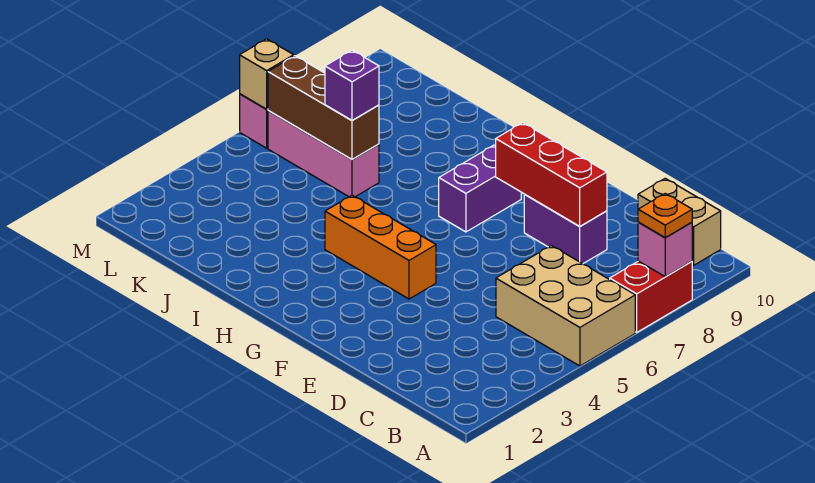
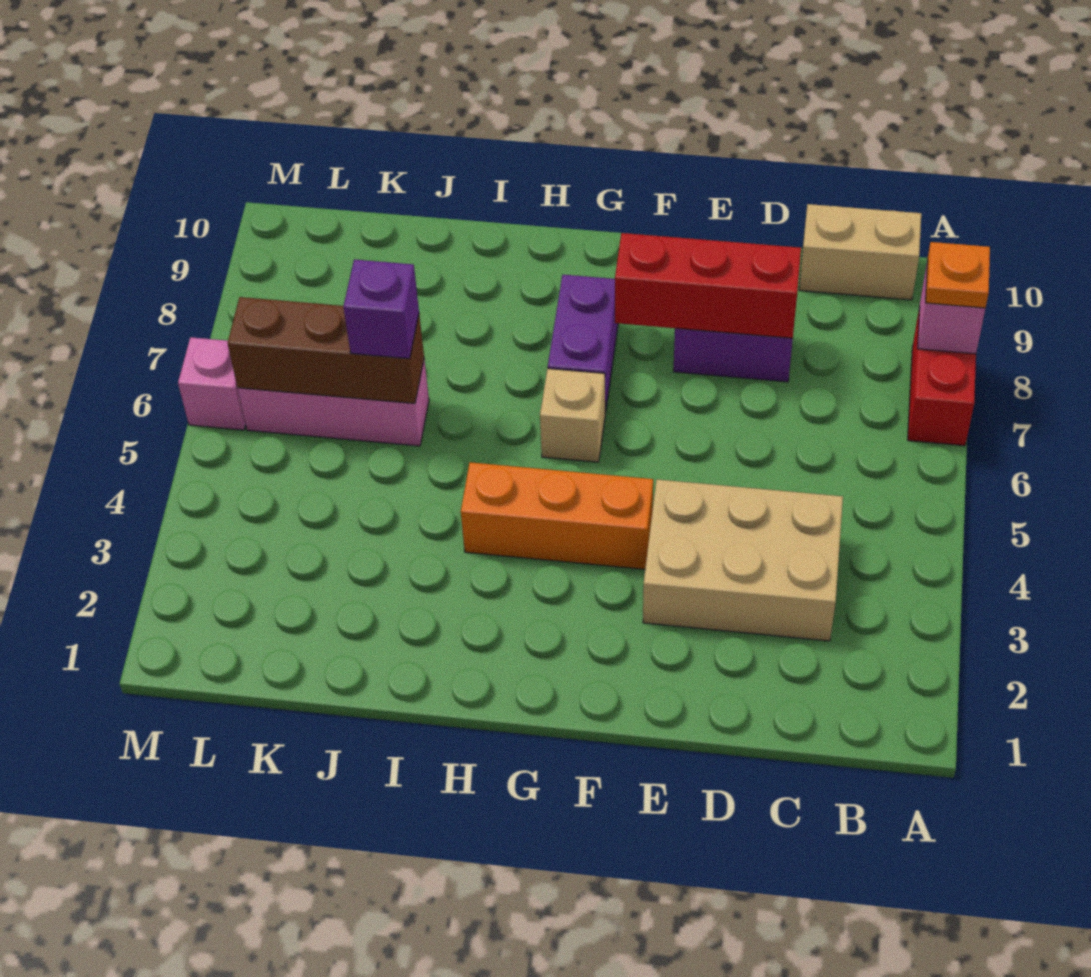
tan 2x3 brick [496,245,635,366] -> tan 2x3 brick moved to [643,479,843,641]
tan 1x1 brick [240,39,294,109] -> tan 1x1 brick moved to [540,368,605,462]

